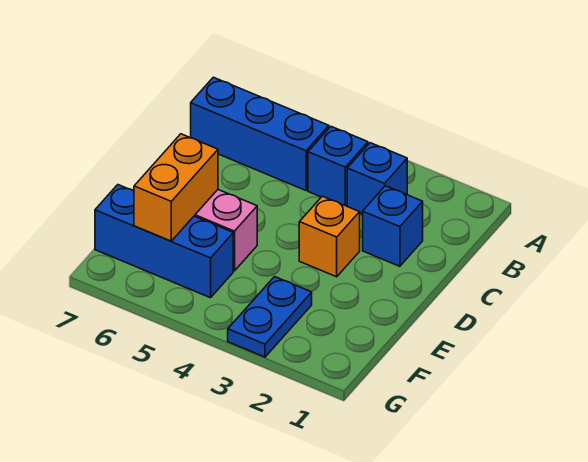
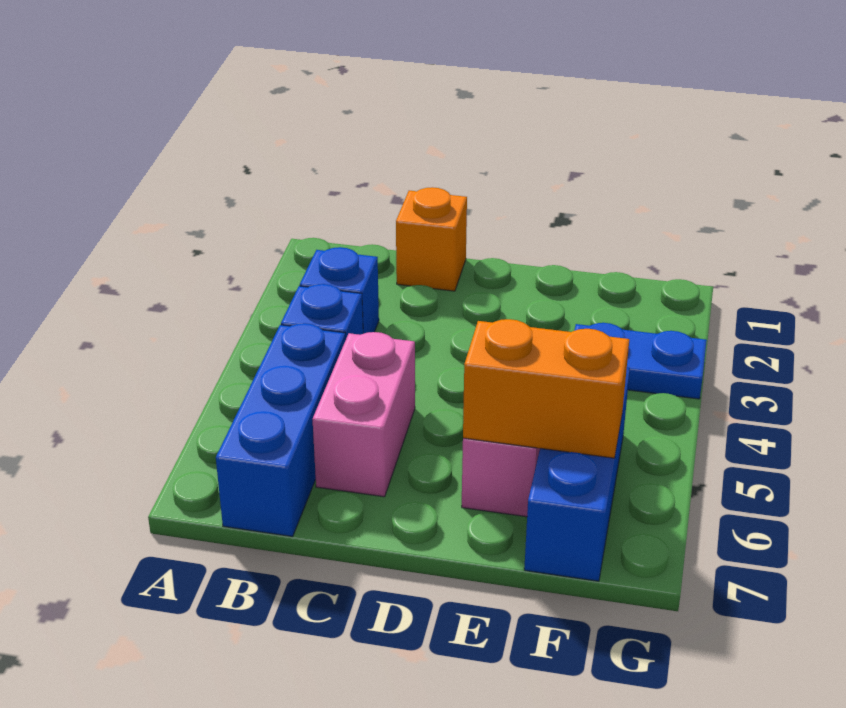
blue 1x1 brick [363,186,423,266] -> none
none -> pink 1x2 brick [313,332,415,497]
orange 1x1 brick [299,196,360,277] -> orange 1x1 brick moved to [396,187,467,291]

